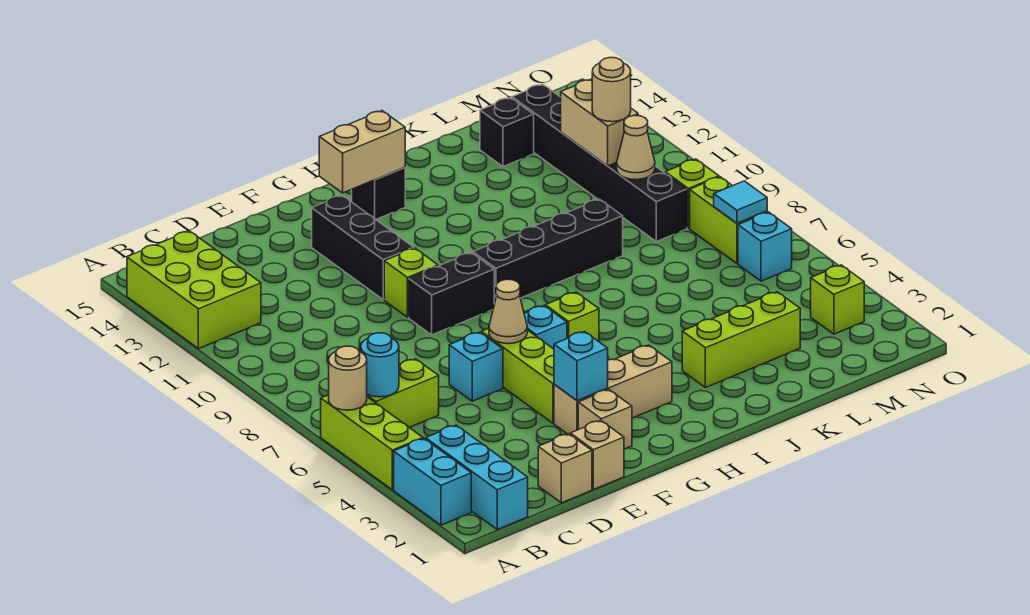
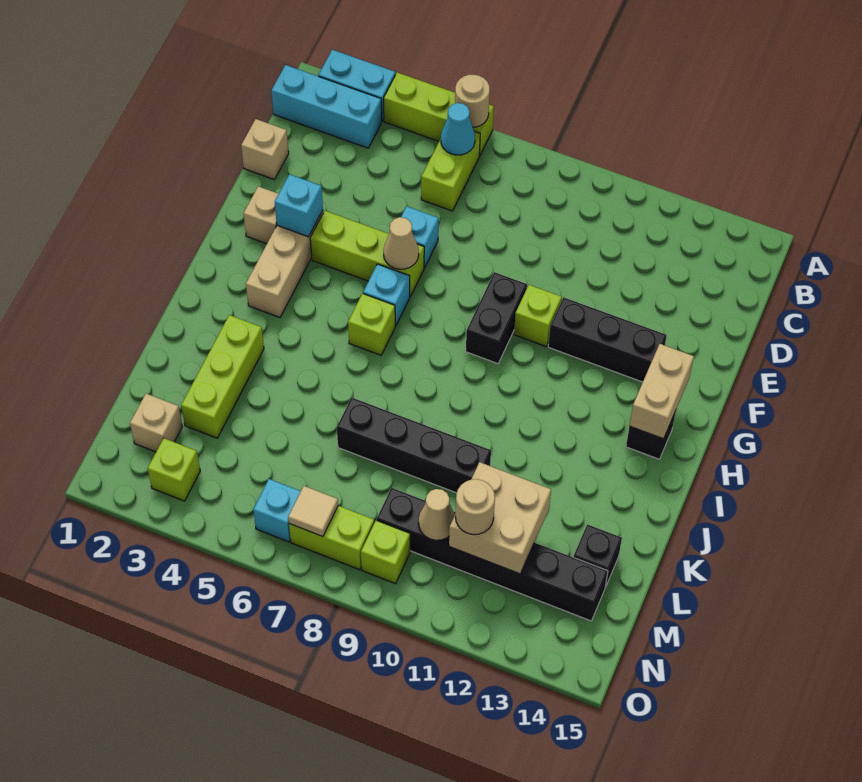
lime 2x3 brick [127,231,261,349] -> none
cyan 1x1 round brick [361,333,399,397] -> cyan 1x1 cone [441,103,475,155]
tan 1x1 brick [570,421,624,490] -> tan 1x1 brick moved to [130,394,182,452]
black 1x4 brick [473,199,623,304] -> black 1x4 brick turned to [337,397,491,493]
tan 1x2 brick [561,79,638,166] -> tan 2x2 brick [449,462,551,574]
cyan 1x1 tile [714,181,767,223] -> tan 1x1 tile [288,486,338,537]

